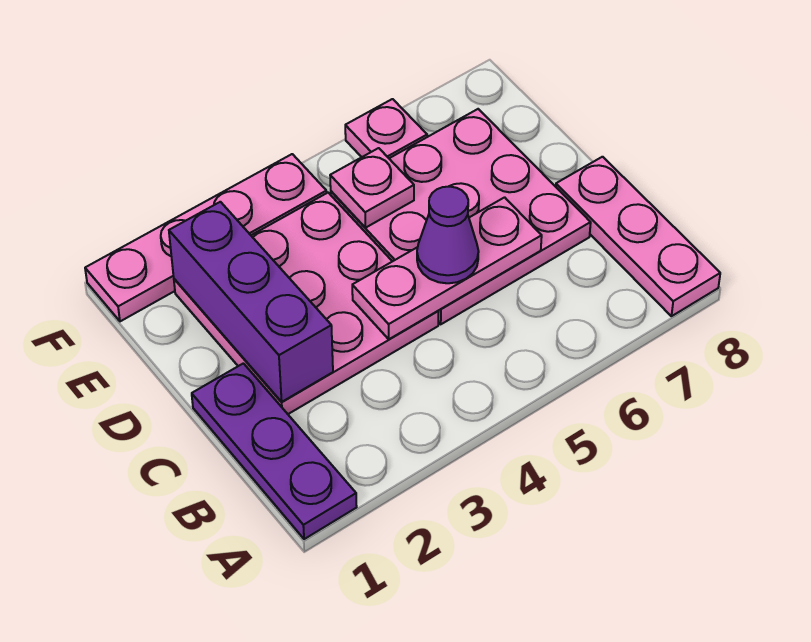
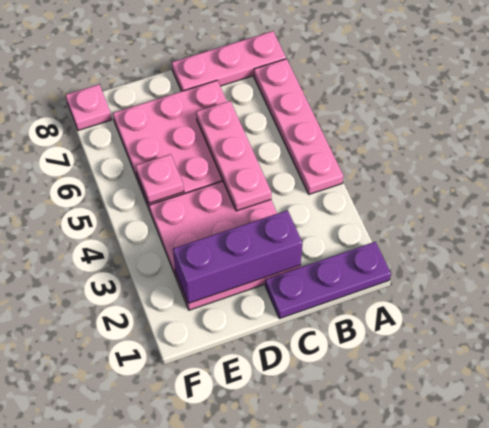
purple 1x1 cone [417,187,479,283] -> none
pink 1x4 plate [85,154,327,321] -> pink 1x4 plate moved to [254,59,343,194]
pink 1x1 plate [345,99,427,158] -> pink 1x1 plate moved to [66,85,112,130]

